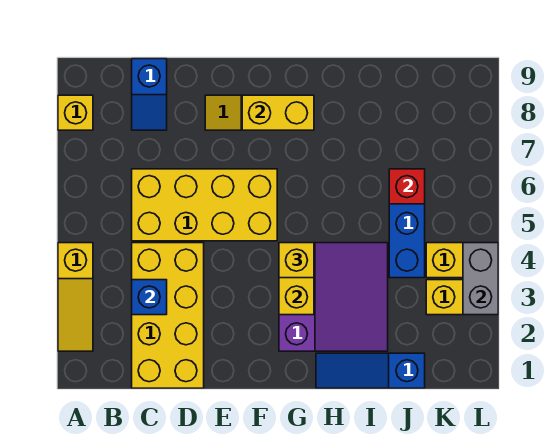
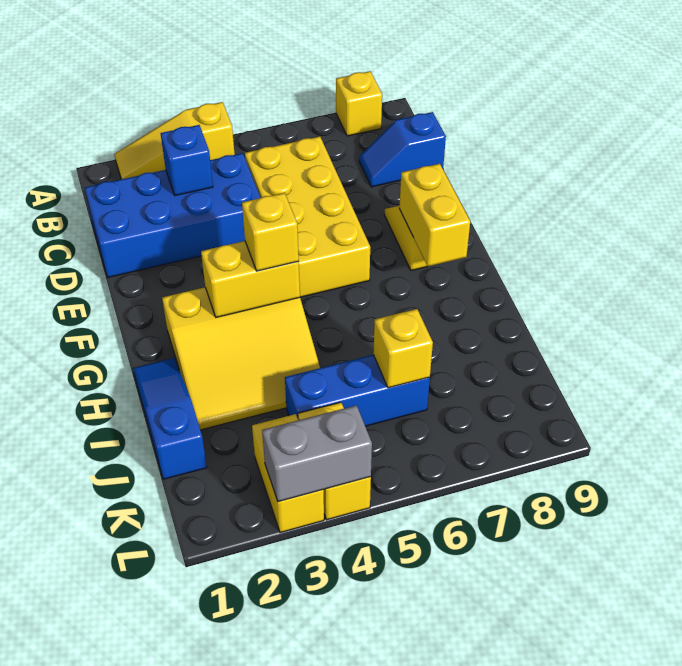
yellow 2x4 brick [132,243,204,388] -> blue 2x4 brick [85,153,260,277]
purple 3x3 slope [279,243,388,351] -> yellow 3x3 slope [162,287,320,430]
red 1x1 brick [389,169,425,204] -> yellow 1x1 brick [373,309,433,388]

